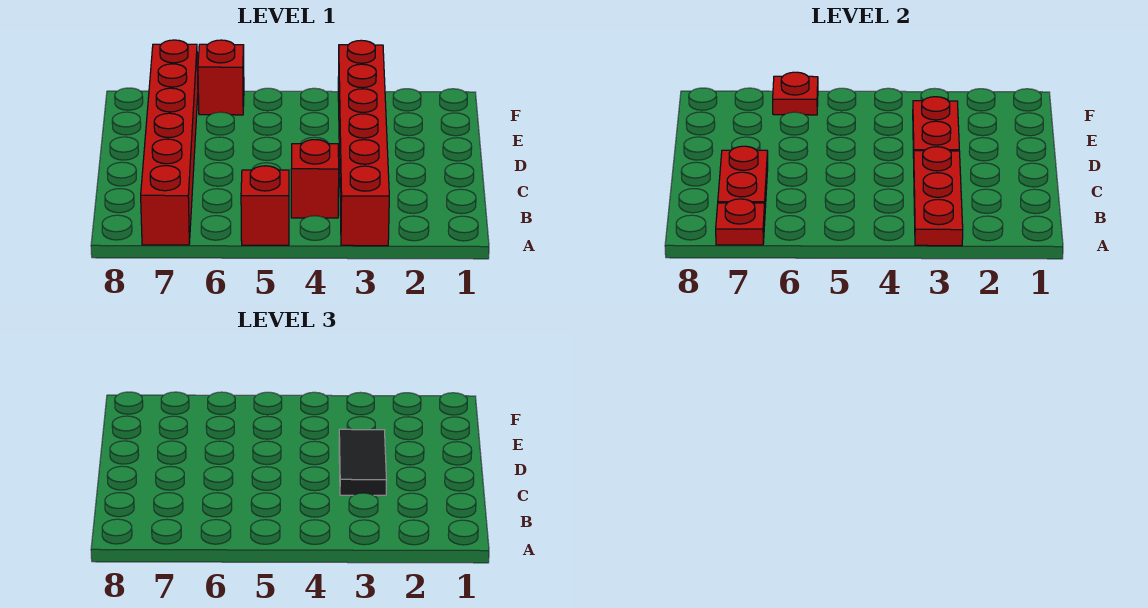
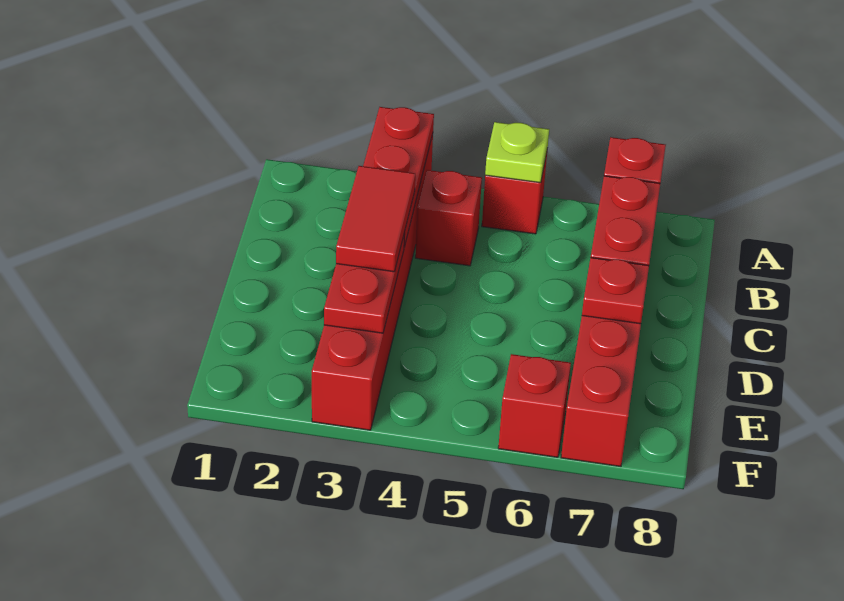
none -> lime 1x1 plate [485,122,549,183]
black 1x2 tile [339,429,387,495] -> red 1x2 tile [336,166,415,272]
red 1x1 plate [773,72,818,115] -> red 1x1 plate moved to [582,257,649,324]

